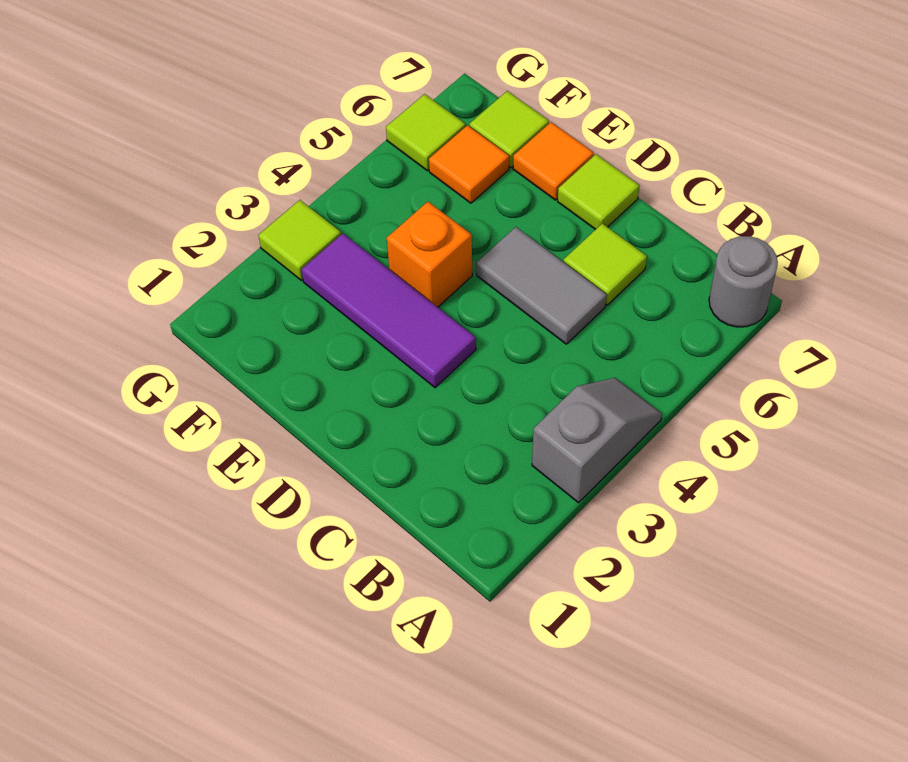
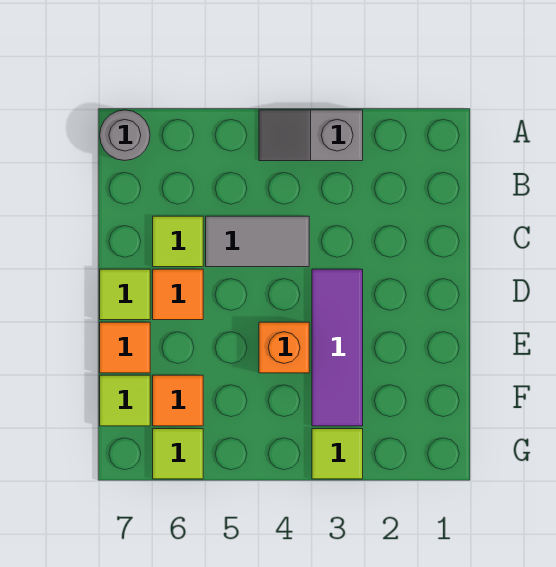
grey 1x2 tile [476,227,607,344] -> grey 1x2 tile turned to [206,216,309,267]
none -> orange 1x1 tile [153,269,203,320]

